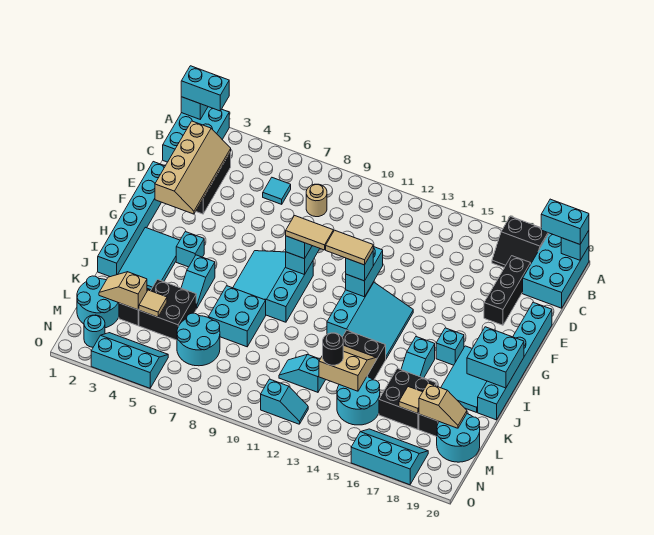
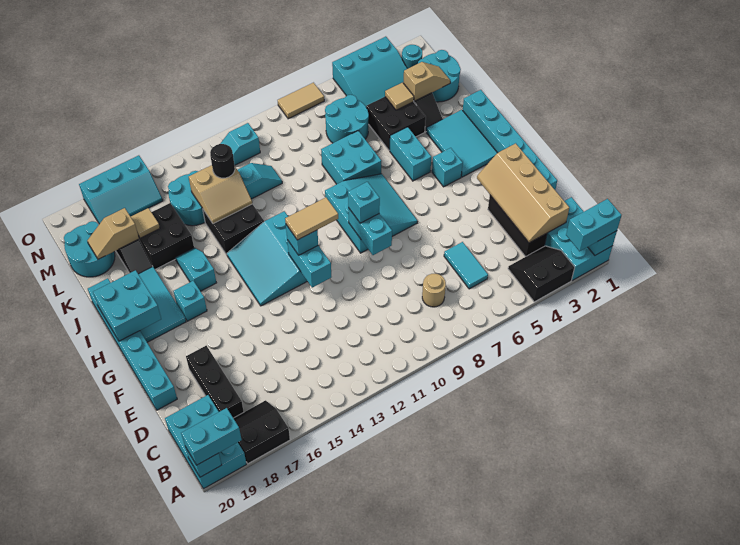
none -> black 2x2 slope [508,246,575,302]
cyan 1x1 tile [263,178,291,204] -> cyan 1x2 tile [444,242,488,289]
tan 1x2 tile [286,216,333,250] -> tan 1x2 tile moved to [278,83,324,119]
cyan 1x2 slope [181,255,215,308] -> cyan 1x2 brick [390,127,431,181]
cyan 2x3 slope [91,333,168,388] -> cyan 3x3 slope [332,37,407,106]

